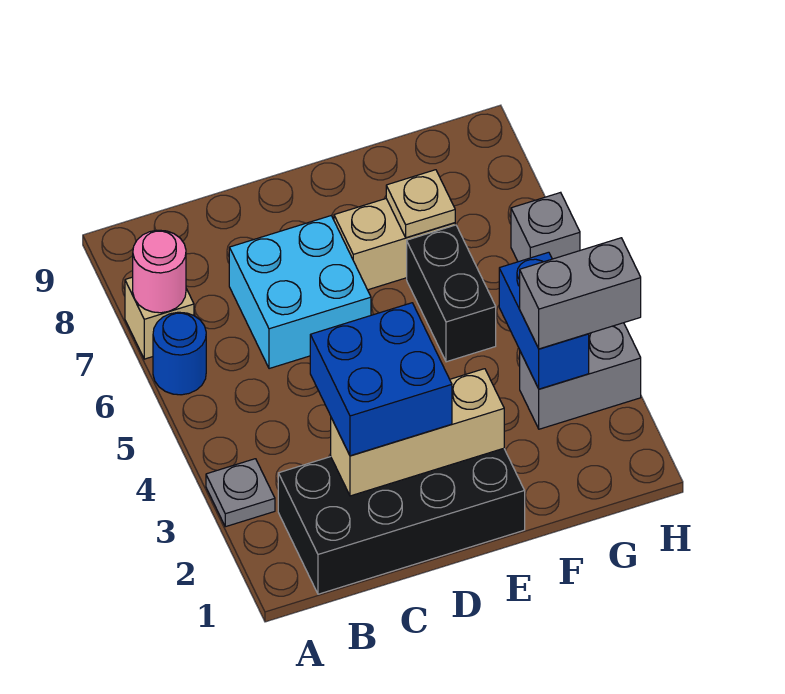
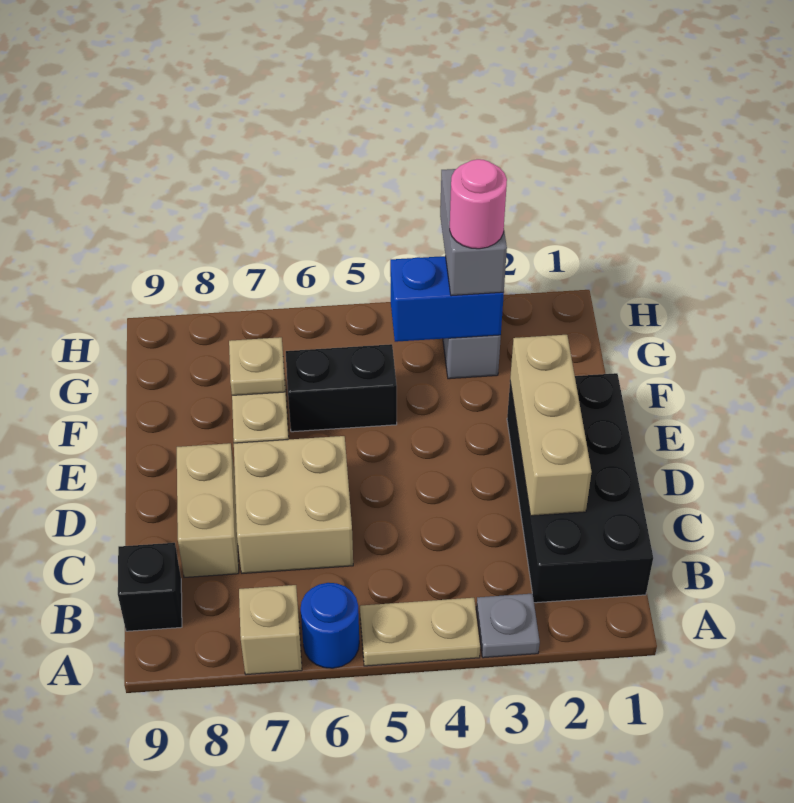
none -> tan 1x2 plate [360,598,480,666]
pink 1x1 round brick [133,230,186,313] -> pink 1x1 round brick moved to [450,159,507,249]
none -> black 1x1 brick [118,543,182,631]
blue 2x2 brick [310,303,452,456] -> none
cyan 2x2 brick [229,216,371,369] -> tan 2x2 brick [234,436,353,573]
none -> tan 1x2 brick [177,443,239,577]
grey 1x1 brick [511,192,580,262] -> none

